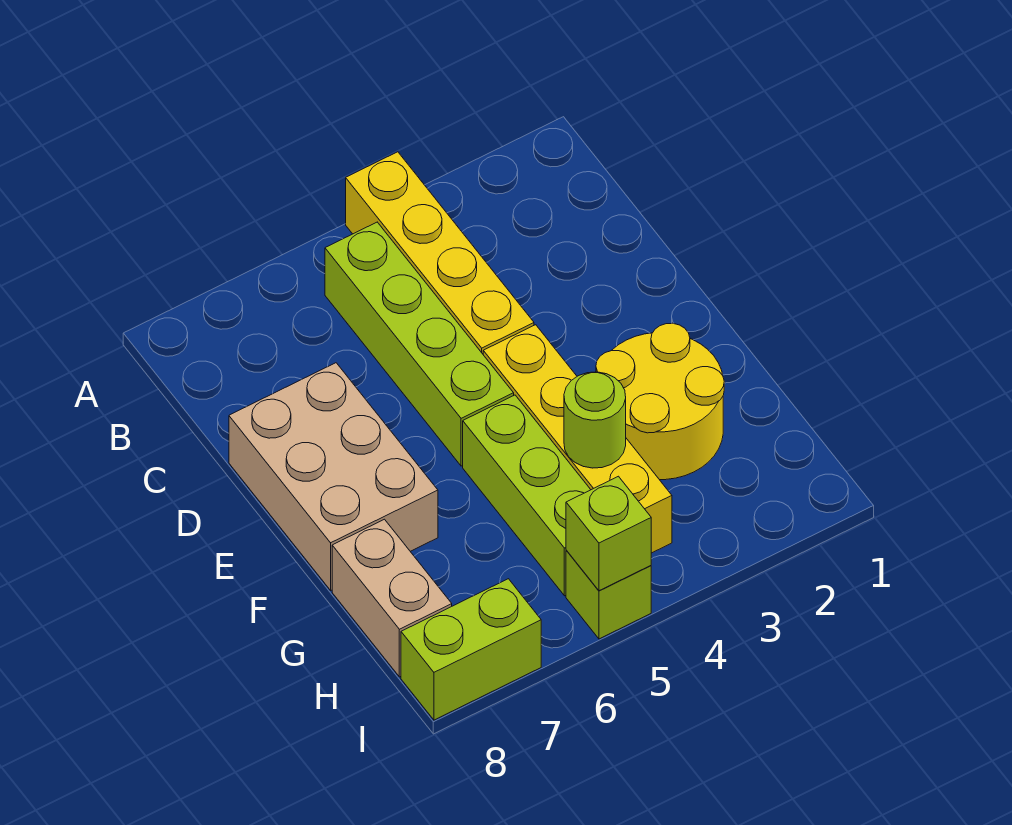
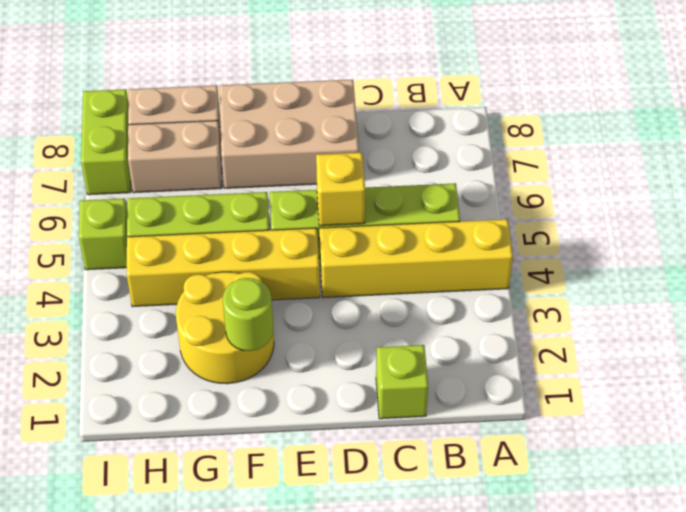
none -> yellow 1x1 brick [316,153,365,226]
lime 1x1 round brick [564,372,626,468] -> lime 1x1 round brick moved to [223,278,273,351]
none -> tan 1x2 brick [128,121,222,193]
lime 1x1 brick [566,476,651,591] -> lime 1x1 brick moved to [376,345,428,419]

